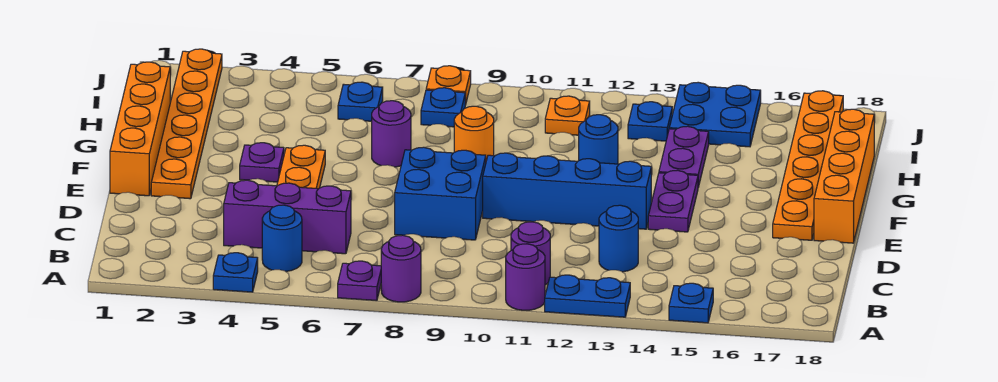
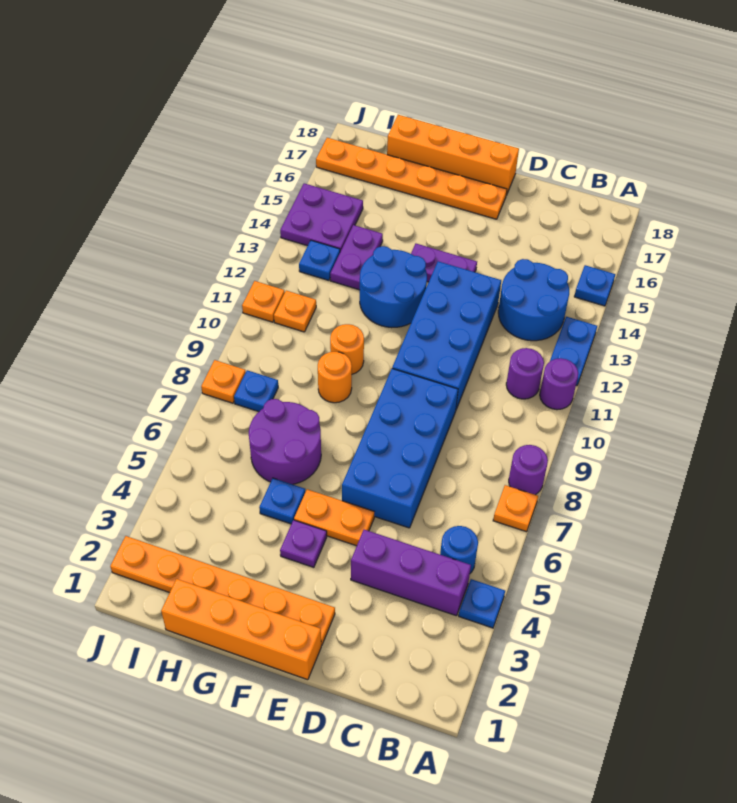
purple 1x1 plate [338,261,381,301] -> orange 1x1 plate [493,485,538,532]
purple 1x3 brick [224,180,351,254] -> purple 1x3 brick turned to [351,530,471,616]
blue 1x1 round brick [599,205,638,272] -> blue 2x2 round brick [498,259,569,341]
blue 2x2 brick [395,147,486,240] -> blue 2x4 brick [342,369,458,528]
blue 1x4 brick [483,153,651,229] -> blue 2x4 brick [392,261,501,409]
purple 1x1 round brick [372,101,411,167] -> purple 2x2 round brick [249,399,321,484]
none -> orange 1x1 round brick [330,324,364,374]
blue 1x1 round brick [579,115,618,164] -> blue 2x2 round brick [360,246,427,328]
purple 1x2 plate [659,126,709,187] -> purple 1x2 plate turned to [330,225,383,290]
blue 1x1 plate [338,82,383,121] -> blue 1x1 plate moved to [259,478,305,524]
blue 2x2 plate [669,82,761,147] -> purple 2x2 plate [280,183,363,252]
none -> orange 1x1 plate [242,281,285,322]

